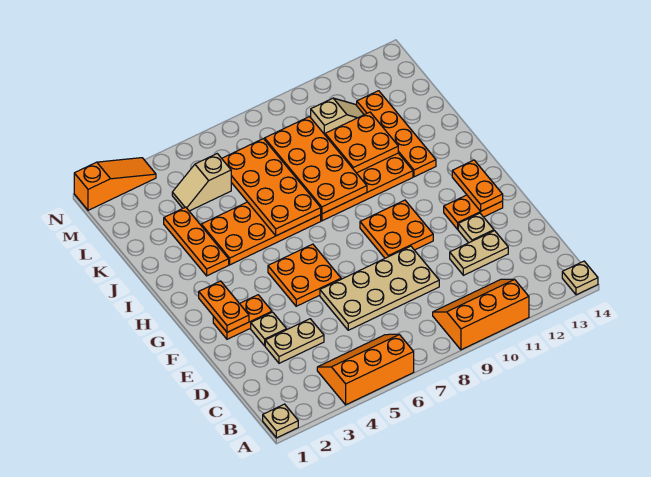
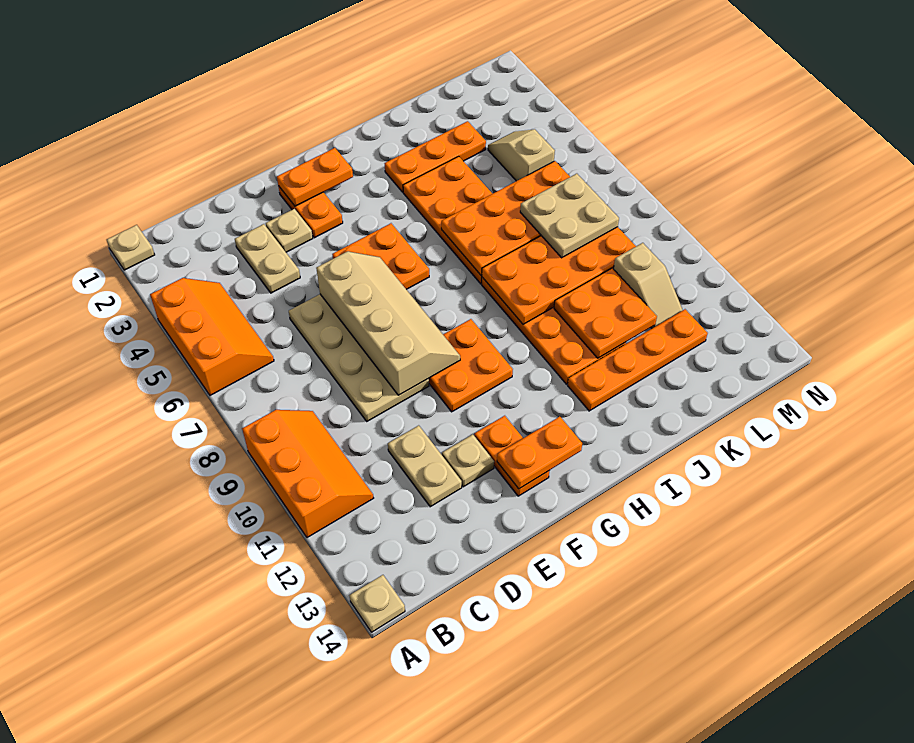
none -> tan 2x4 slope [316,251,460,395]
none -> tan 2x2 plate [520,174,619,258]
orange 1x3 slope [74,158,156,210] -> none

